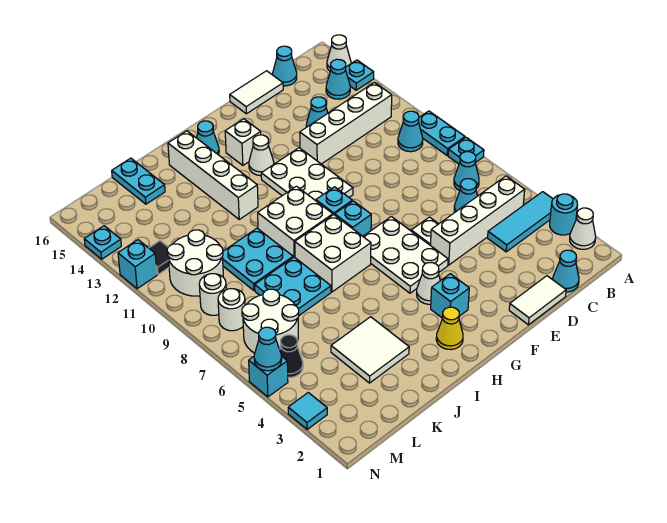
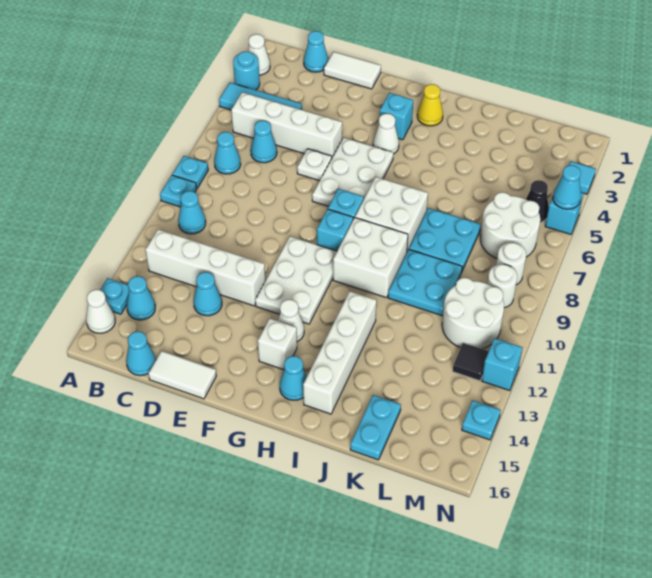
cyan 1x2 plate [419,111,465,155] -> cyan 1x1 plate [160,175,197,207]
white 2x2 tile [331,317,409,383] -> none

